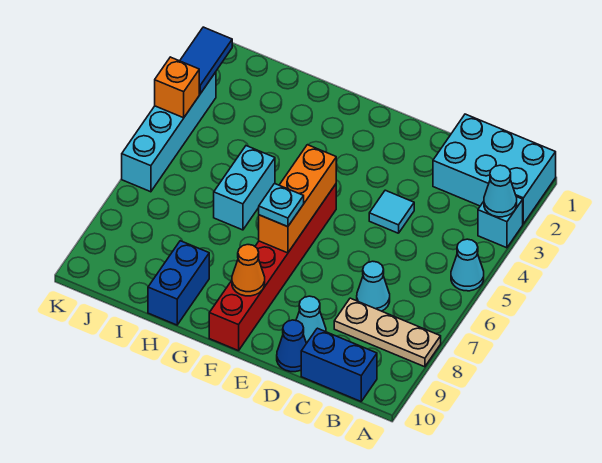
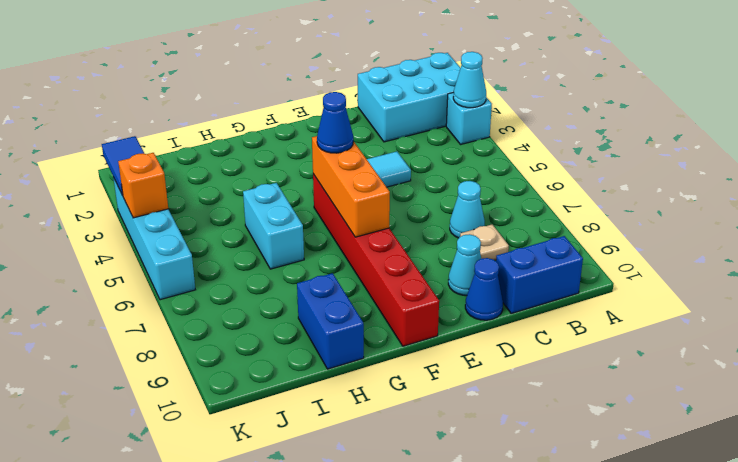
cyan 1x1 cone [451,239,484,291] -> none
tan 1x3 plate [334,298,441,367] -> tan 1x1 plate [460,225,509,260]
none -> blue 1x1 cone [317,92,353,153]
cyan 1x1 plate [259,184,304,227] -> none
orange 1x1 cone [232,245,265,296] -> none

